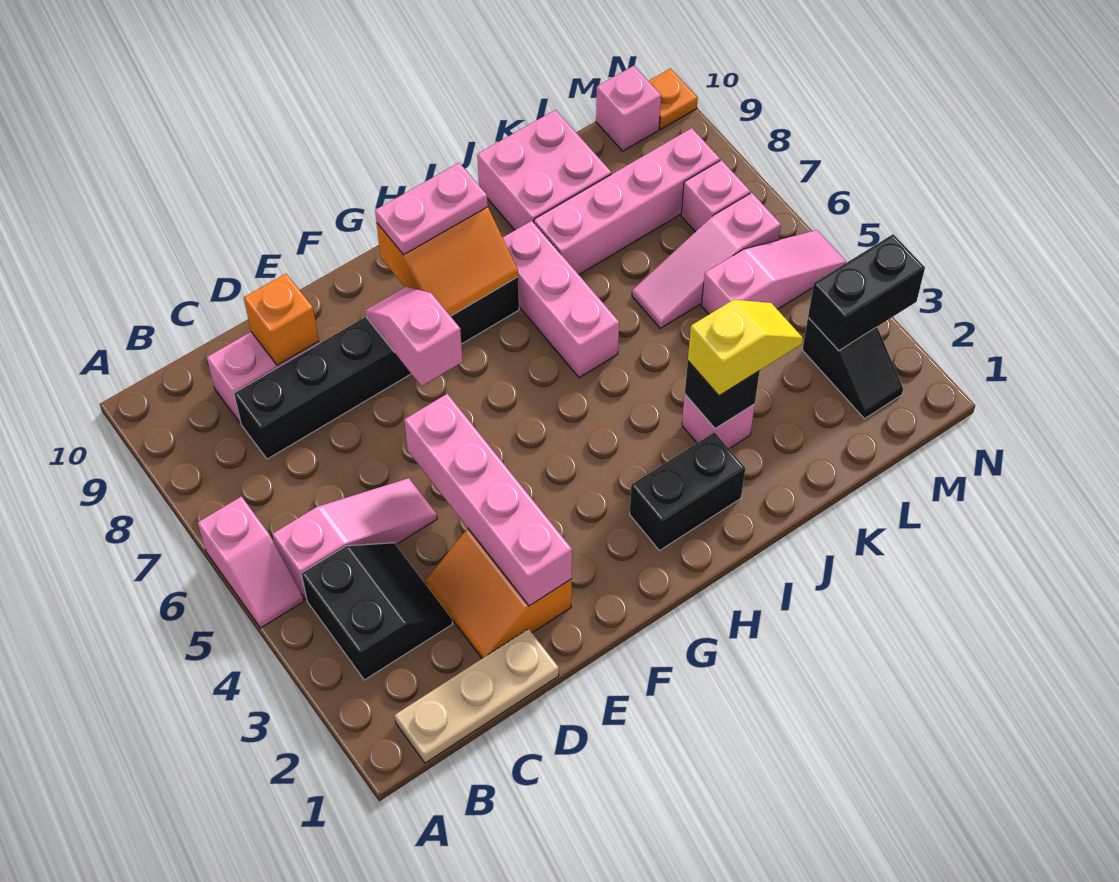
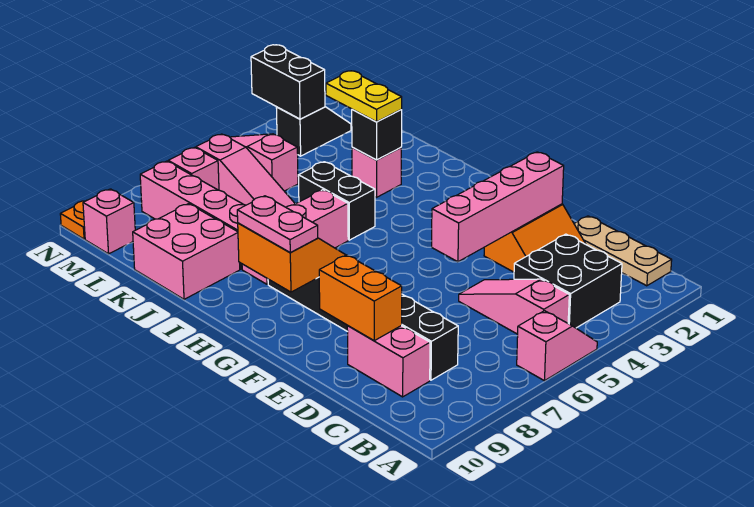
black 2x2 slope [301,543,452,680] -> black 2x2 brick [514,234,622,328]
orange 1x1 brick [244,274,319,365] -> orange 1x2 brick [319,255,402,341]
pink 1x2 slope [365,287,463,386] -> none
black 1x2 brick [630,432,745,551] -> black 1x2 brick moved to [298,162,375,240]
yellow 1x2 slope [688,300,803,396] -> yellow 1x2 plate [326,71,402,122]

